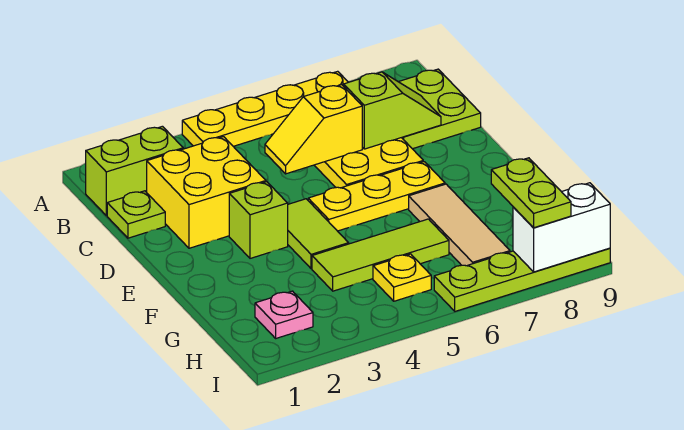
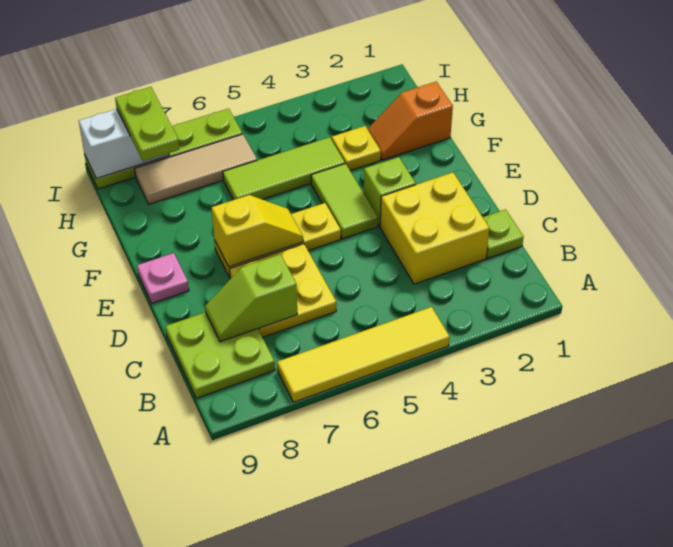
yellow 1x4 plate [182,71,348,146] -> yellow 1x4 tile [277,307,449,402]
lime 1x2 brick [86,126,183,216] -> none
yellow 1x2 slope [265,85,362,174] -> yellow 1x2 slope moved to [212,195,303,267]
tan 1x3 tile [409,184,510,266] -> tan 1x3 tile turned to [135,134,257,204]
none -> orange 1x2 slope [368,82,453,160]
pink 1x1 plate [255,291,313,338] -> pink 1x1 plate moved to [137,253,189,303]
yellow 1x1 plate [373,254,431,301] -> yellow 1x1 plate moved to [332,126,381,171]

